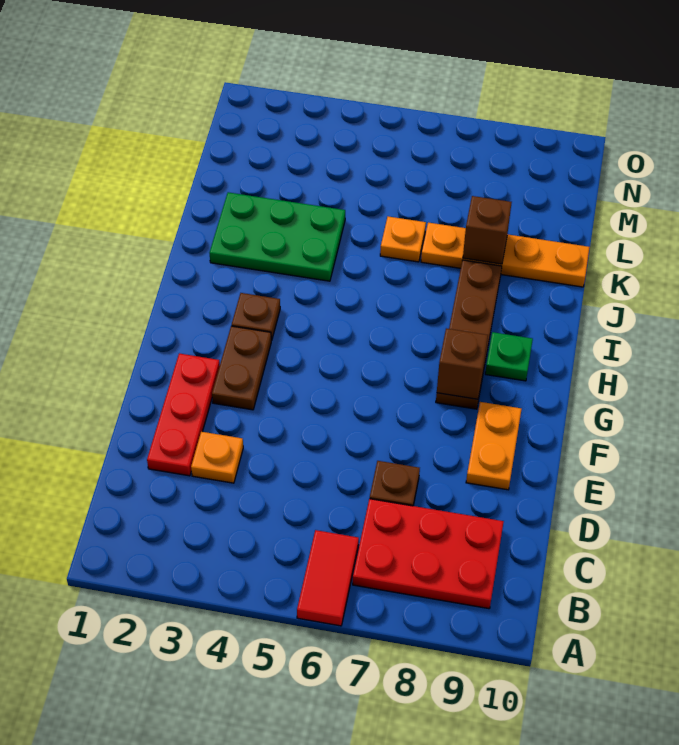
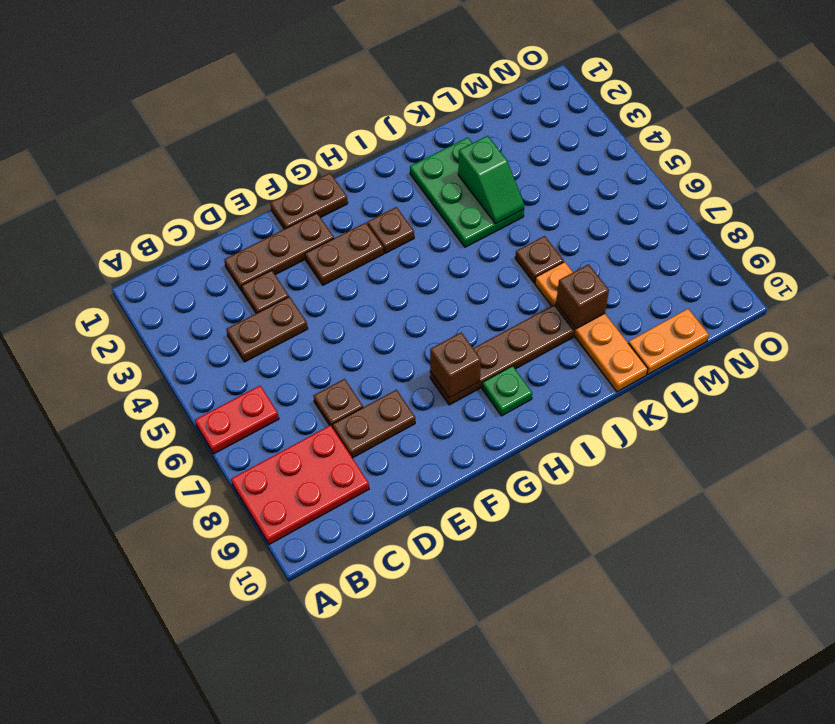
red 1x2 tile [297,530,359,626] -> red 1x2 plate [195,386,279,454]
red 2x3 plate [353,499,504,609] -> red 2x3 plate turned to [231,425,369,544]
none -> brown 1x2 plate [226,297,308,362]
red 1x3 plate [147,353,220,476] -> brown 1x3 plate [224,213,334,291]
orange 1x1 plate [191,432,243,483] -> brown 1x1 plate [241,270,289,313]
none -> brown 1x2 plate [332,390,415,458]
orange 1x2 plate [466,402,522,490] -> orange 1x2 plate moved to [628,309,709,374]
none -> brown 1x2 plate [270,173,348,229]
none -> green 1x2 slope [458,136,524,224]
orange 1x1 plate [380,216,426,262] -> brown 1x1 plate [515,236,564,283]

